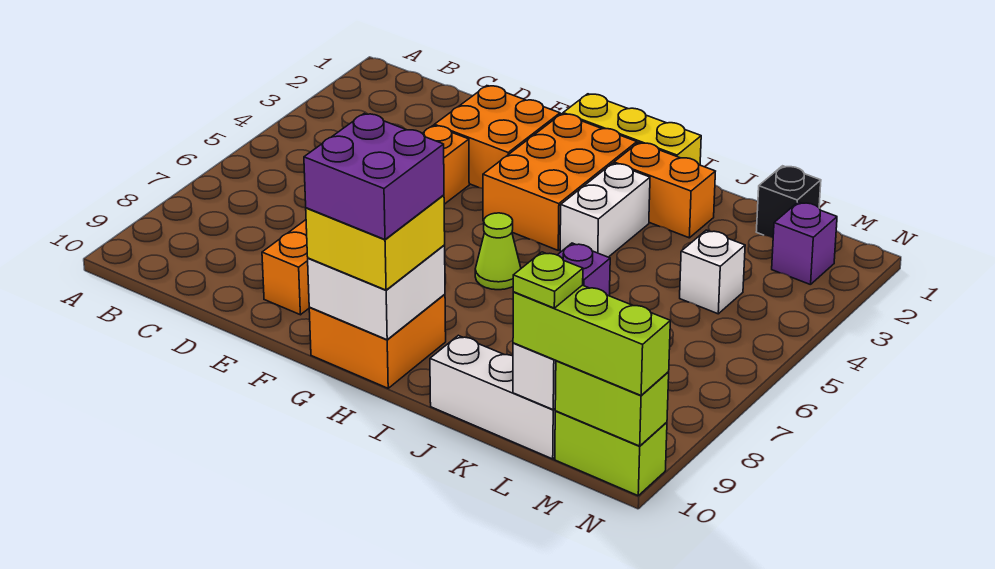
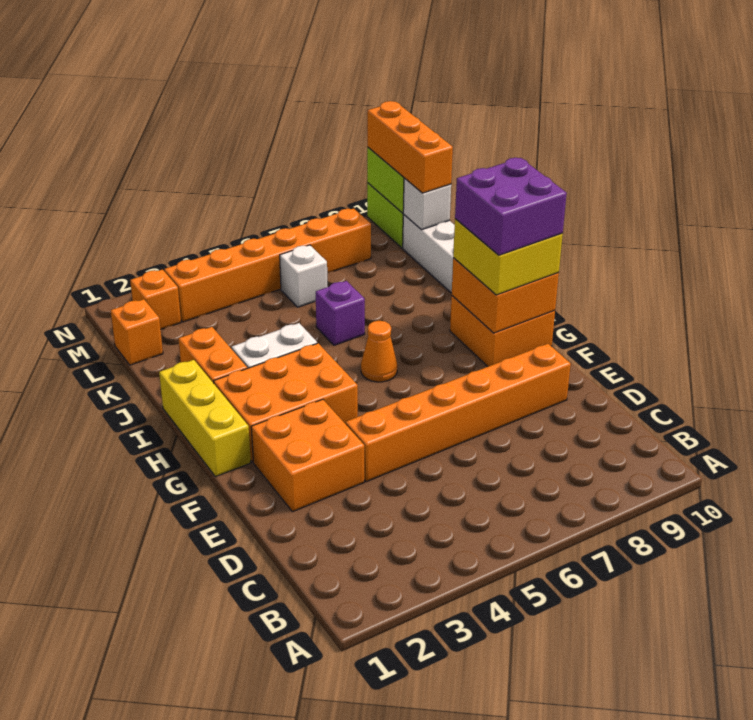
white 2x2 brick [308,245,445,340] -> orange 2x2 brick [452,258,559,333]
lime 1x1 cone [475,213,521,290] -> orange 1x1 cone [361,321,397,382]
black 1x1 brick [756,166,821,238] -> orange 1x1 brick [111,299,163,365]
white 1x1 brick [680,230,745,314] -> white 1x1 brick moved to [280,245,328,307]
lime 1x3 brick [513,285,670,395] -> orange 1x3 brick [367,101,453,193]
lime 1x1 plate [513,252,583,308] -> none
purple 1x1 brick [772,202,837,285] -> orange 1x1 brick [130,270,181,329]
none -> orange 1x6 brick [164,208,371,322]

